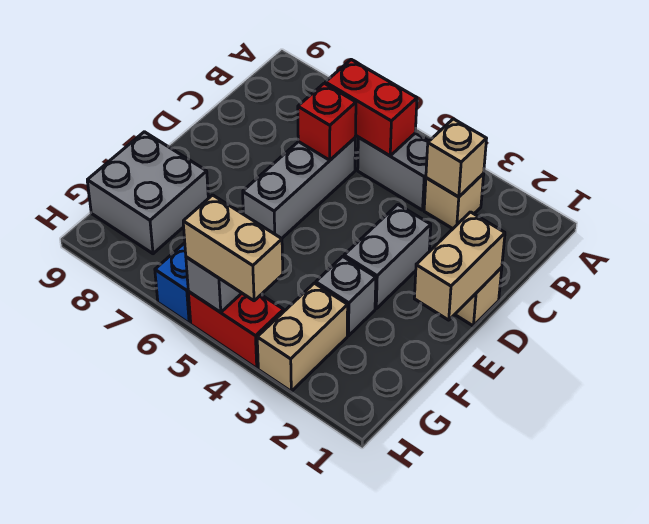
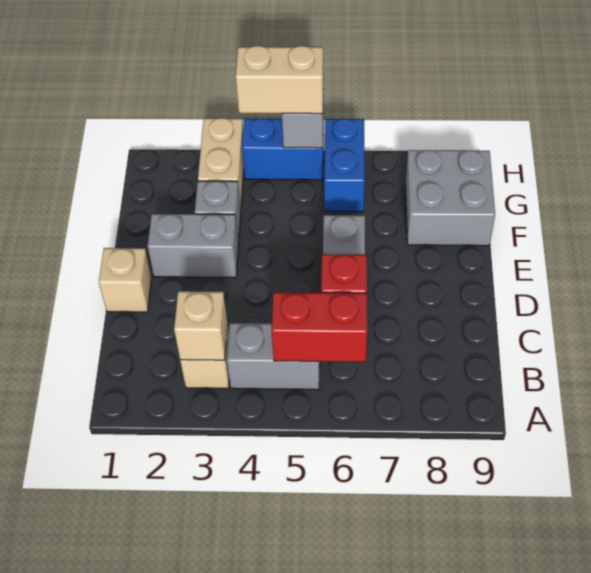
tan 1x2 brick [414,212,505,320] -> none
grey 1x2 brick [344,205,431,309] -> grey 1x2 brick turned to [148,214,239,278]
red 1x2 brick [188,292,284,368] -> blue 1x2 brick [242,118,324,180]

